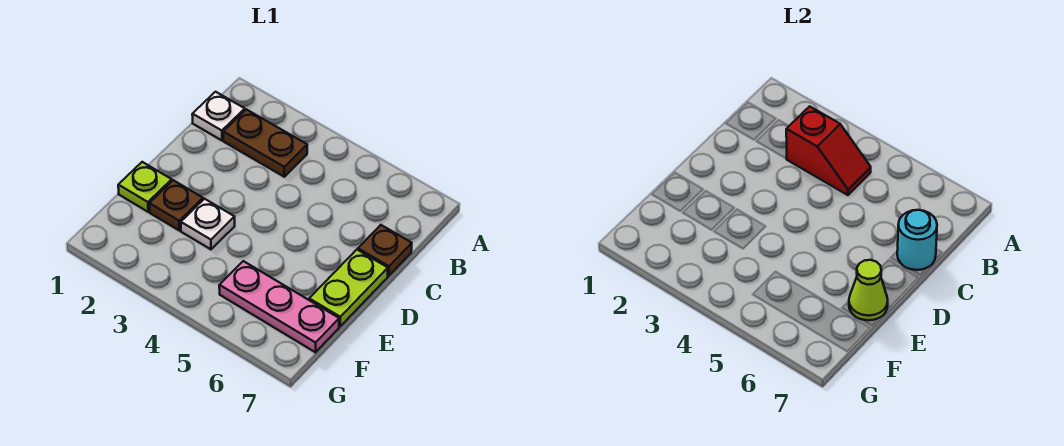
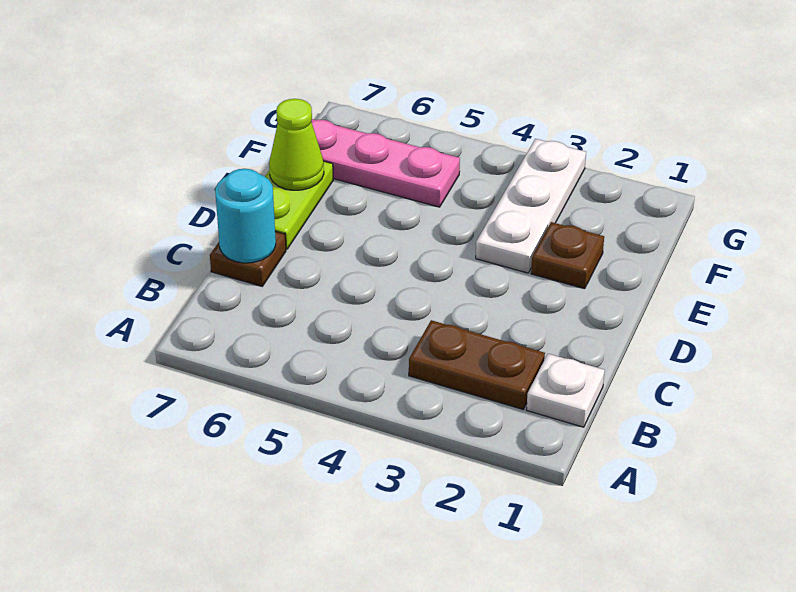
red 1x2 slope [786,106,871,195] -> none
lime 1x1 plate [118,162,172,212] -> none
white 1x1 plate [181,199,235,249] -> white 1x3 plate [476,139,586,273]

